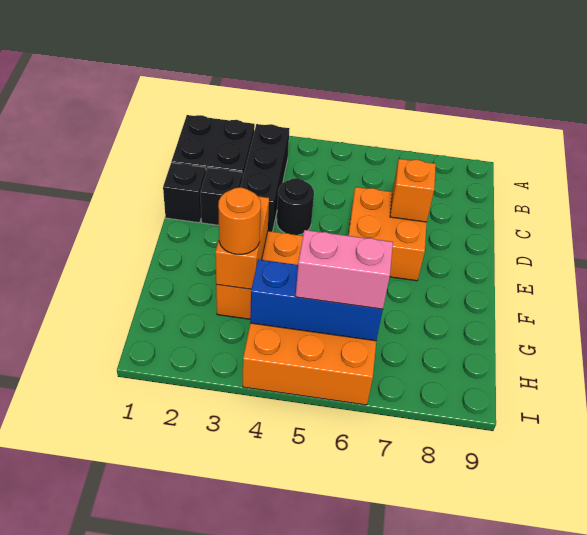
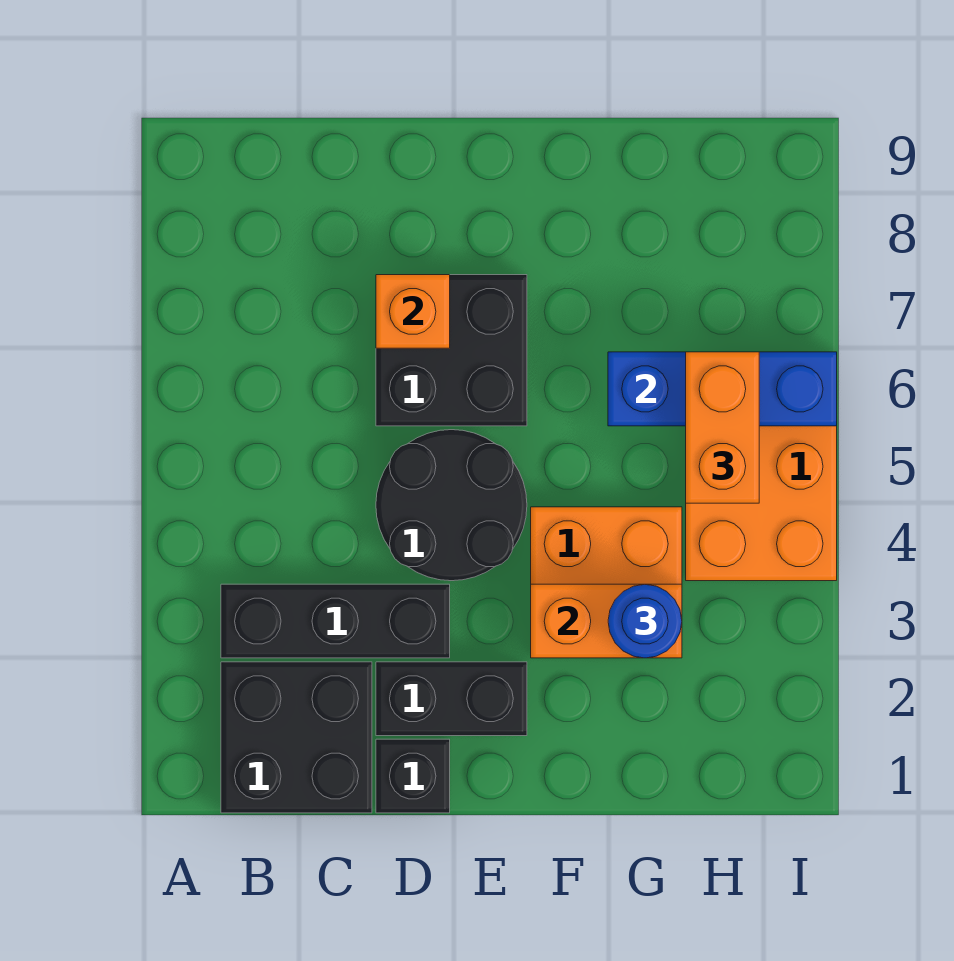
black 1x1 brick [200,168,242,225] -> black 1x2 brick [376,662,527,736]
black 1x1 round brick [277,178,314,235] -> black 2x2 round brick [376,430,527,581]
orange 2x2 brick [348,187,427,281] -> black 2x2 brick [376,275,527,426]
orange 1x1 round brick [218,188,261,254] -> blue 1x1 round brick [608,584,682,658]
blue 1x3 brick [250,259,383,341] -> blue 1x3 brick turned to [608,352,837,426]
pink 1x2 brick [296,230,393,309] -> orange 1x2 brick [686,352,759,503]

